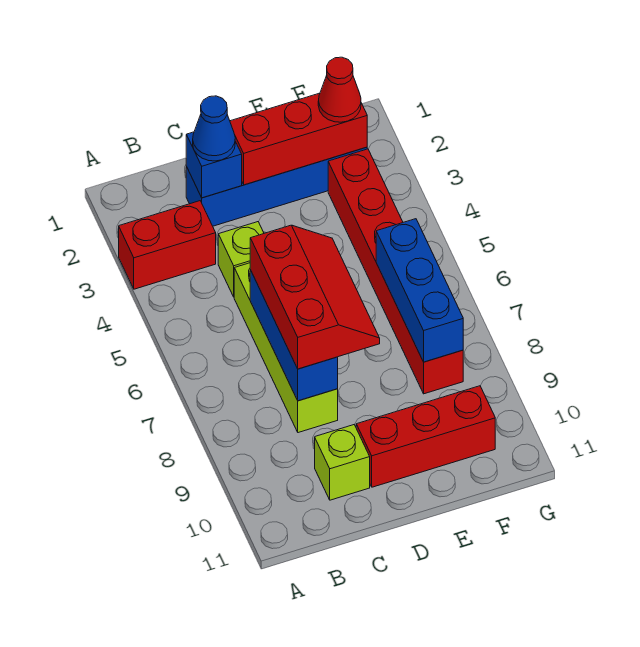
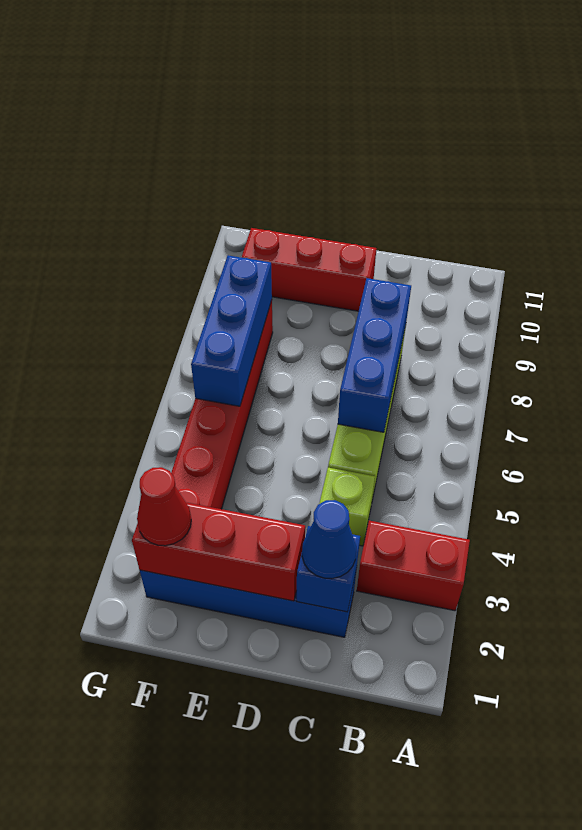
red 2x3 slope [250,225,380,369] -> none
lime 1x1 brick [315,425,370,500] -> none

